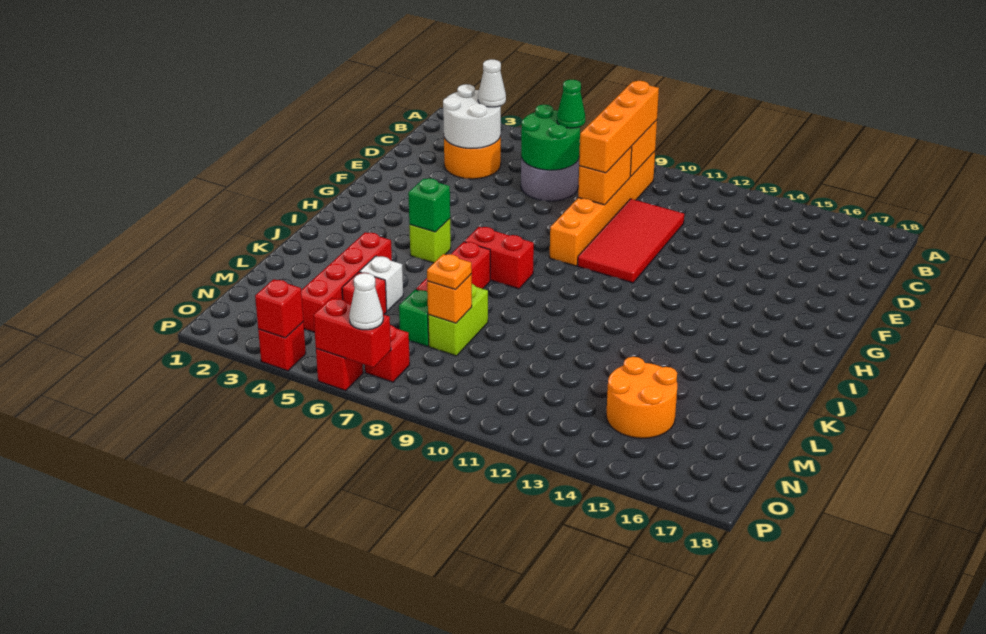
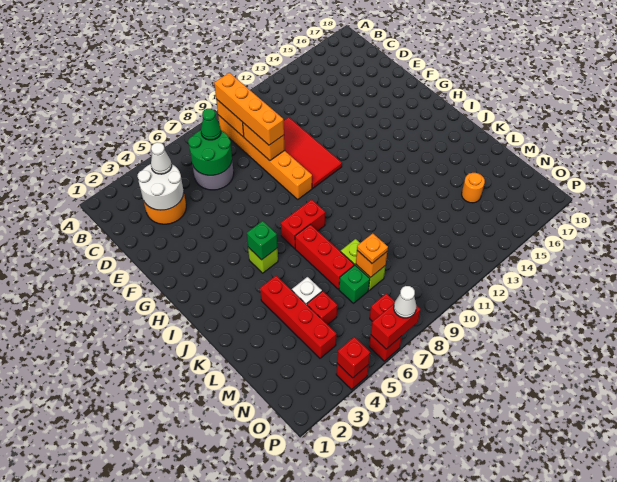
orange 2x2 round brick [606,357,677,438] -> orange 1x1 round brick [462,173,485,203]

